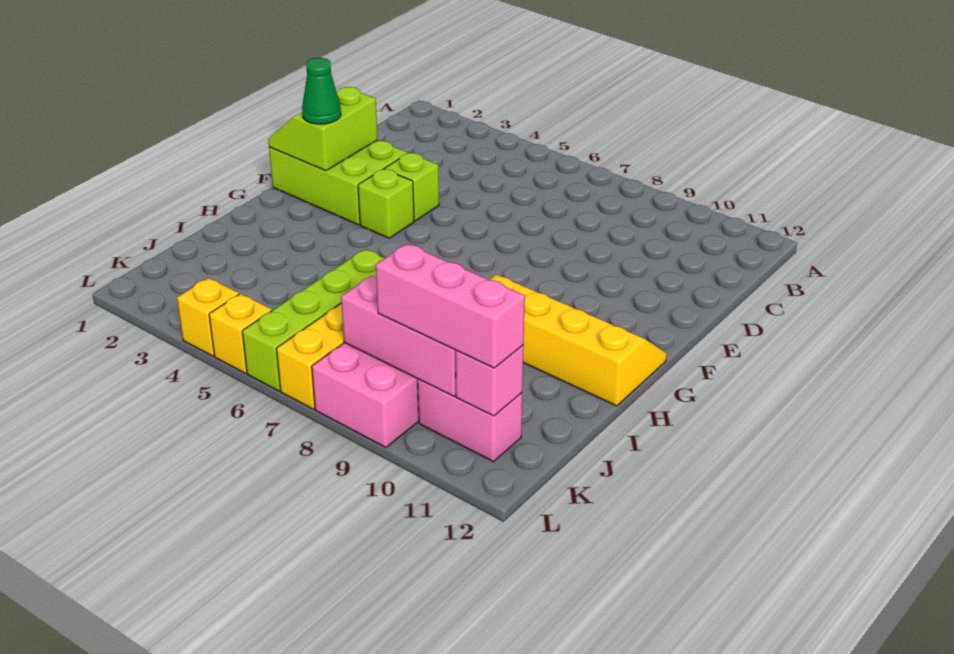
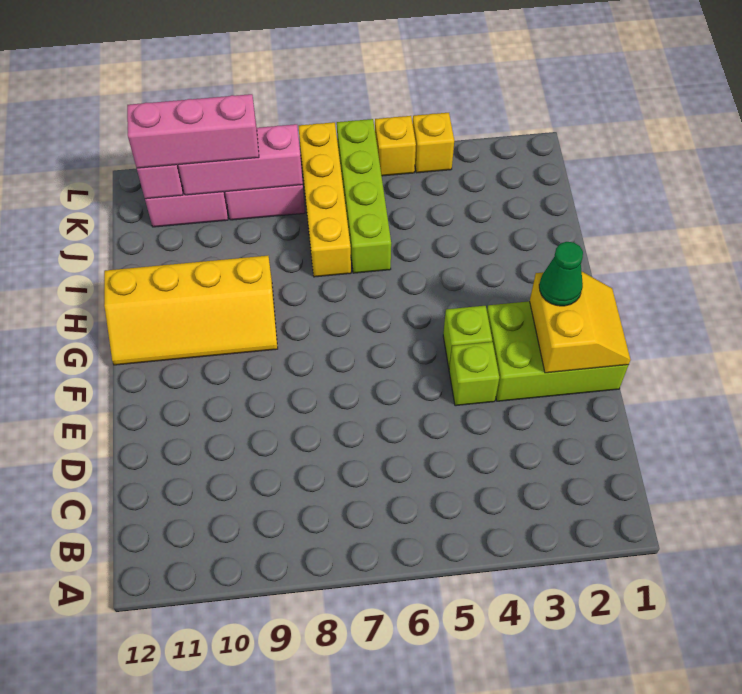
lime 2x2 slope [268,87,378,171] -> yellow 2x2 slope [530,272,630,373]

